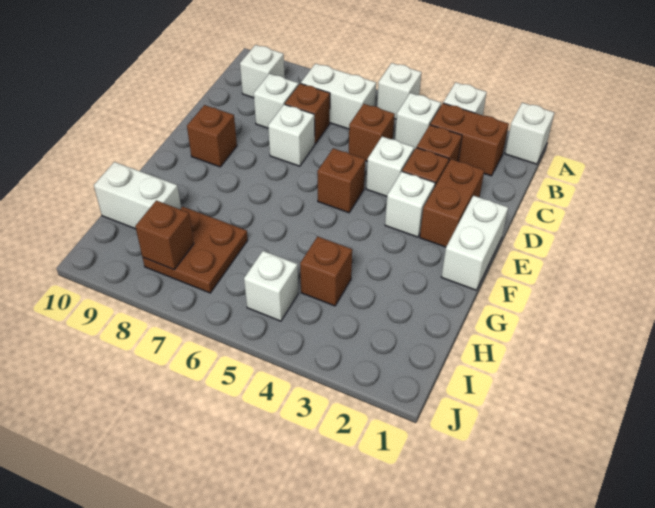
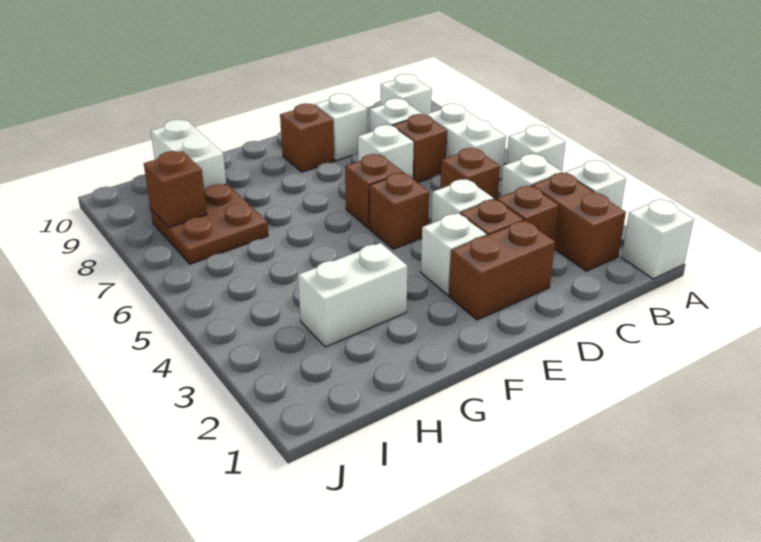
white 1x2 brick [441,196,508,290] -> white 1x2 brick moved to [298,243,407,347]
brown 1x1 brick [300,236,352,306] -> brown 1x1 brick moved to [345,154,403,228]
white 1x1 brick [244,251,298,321] -> white 1x1 brick moved to [315,93,367,161]

